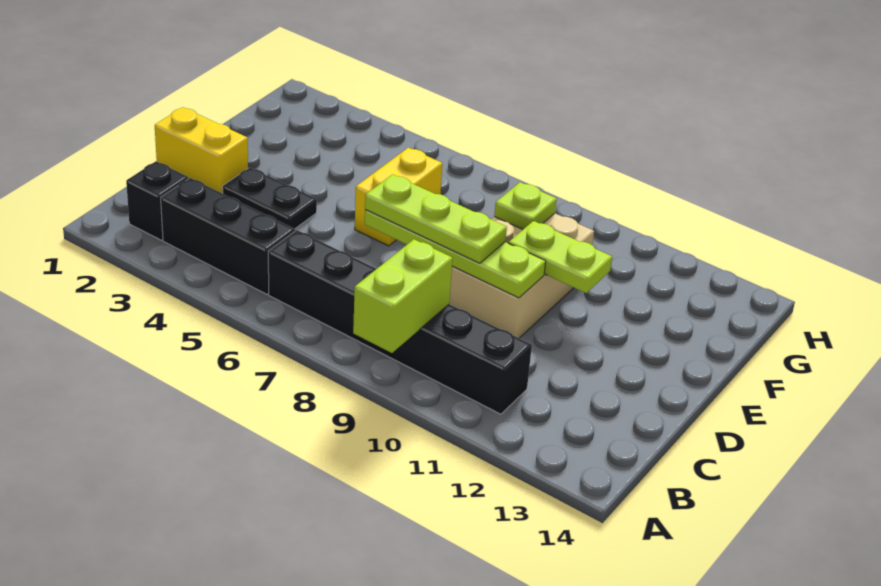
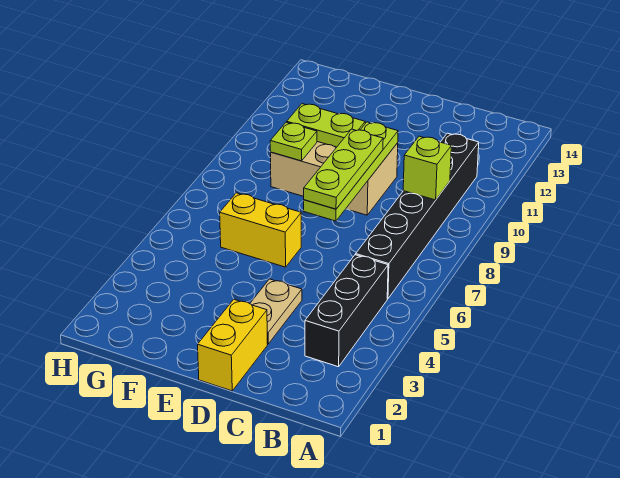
lime 1x2 brick [353,239,453,353] -> lime 1x1 brick [403,136,451,200]
black 1x1 brick [126,161,188,240] -> none
black 1x2 plate [222,167,317,229] -> tan 1x2 plate [250,279,302,344]
lime 1x2 plate [509,221,612,293] -> lime 1x2 plate turned to [287,104,365,147]

